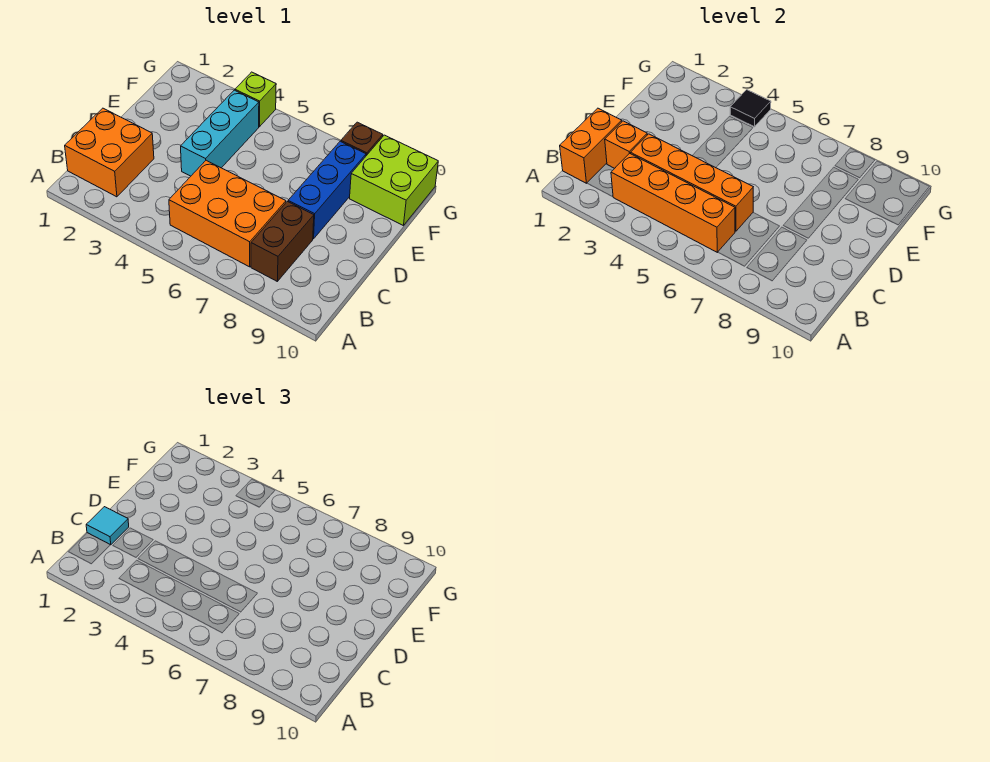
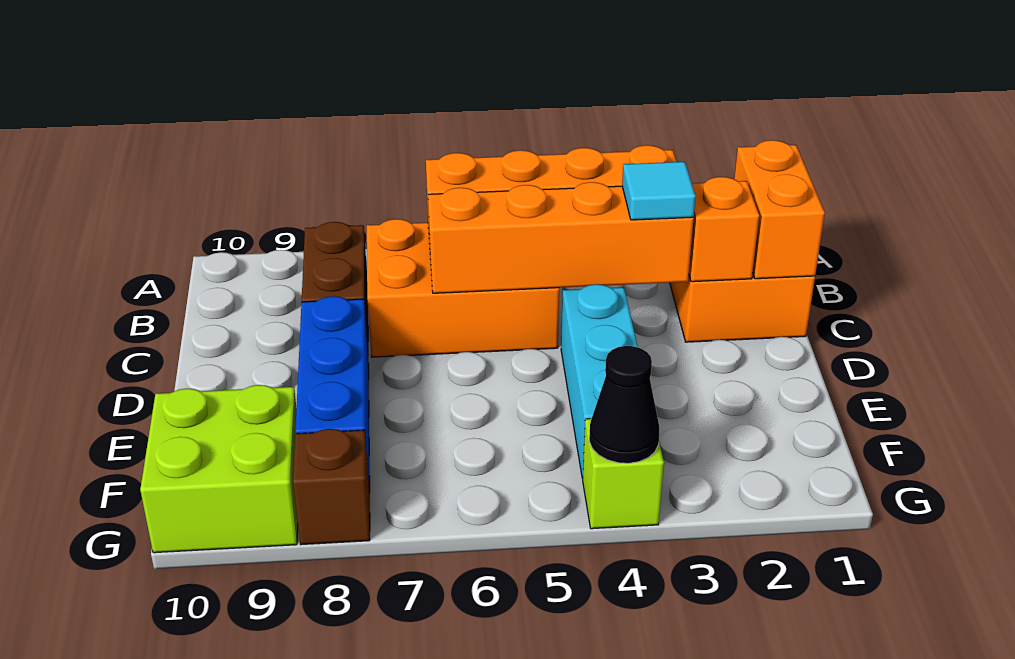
cyan 1x1 tile [86,507,129,545] -> cyan 1x1 tile moved to [622,162,696,220]
black 1x1 tile [730,90,771,127] -> black 1x1 cone [589,346,659,463]

